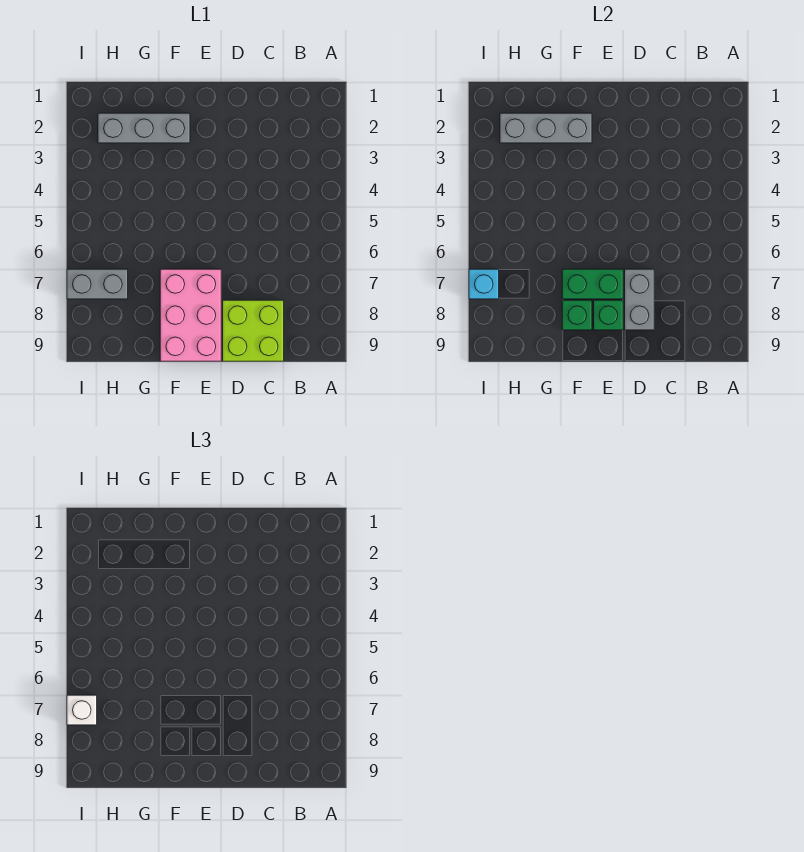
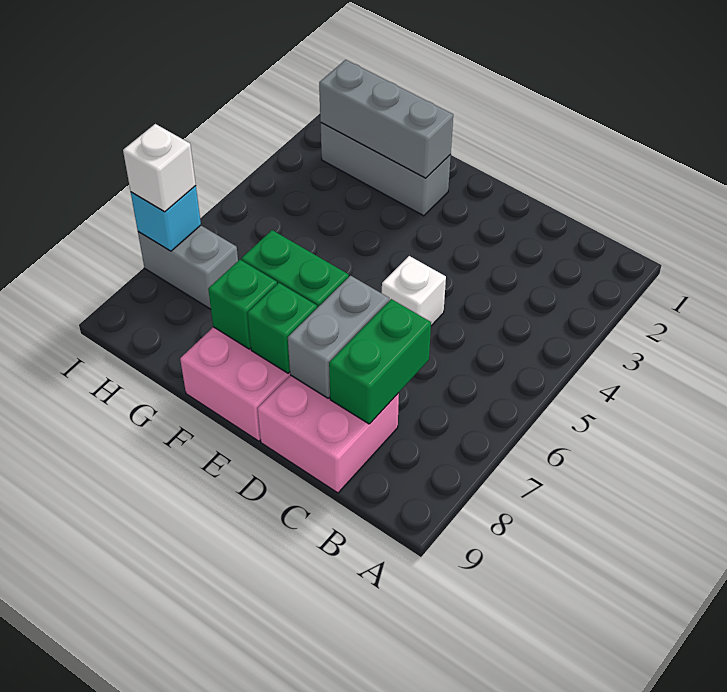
none -> green 1x2 brick [329,299,431,424]
lime 2x2 brick [223,300,284,361] -> pink 2x2 brick [257,375,399,493]
none -> white 1x1 brick [382,256,446,326]

